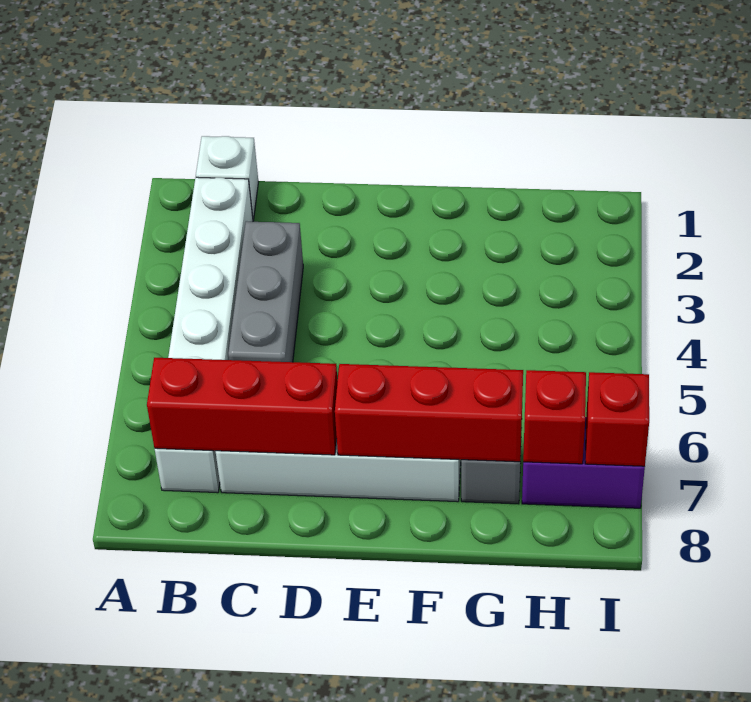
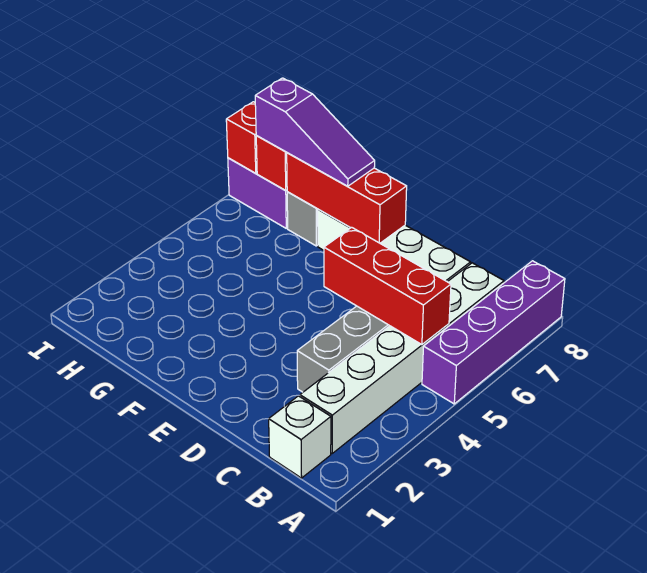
none -> purple 1x4 brick [422,261,565,404]
red 1x3 brick [147,358,338,455] -> red 1x3 brick moved to [324,227,451,345]
none -> purple 1x3 slope [255,78,375,186]

